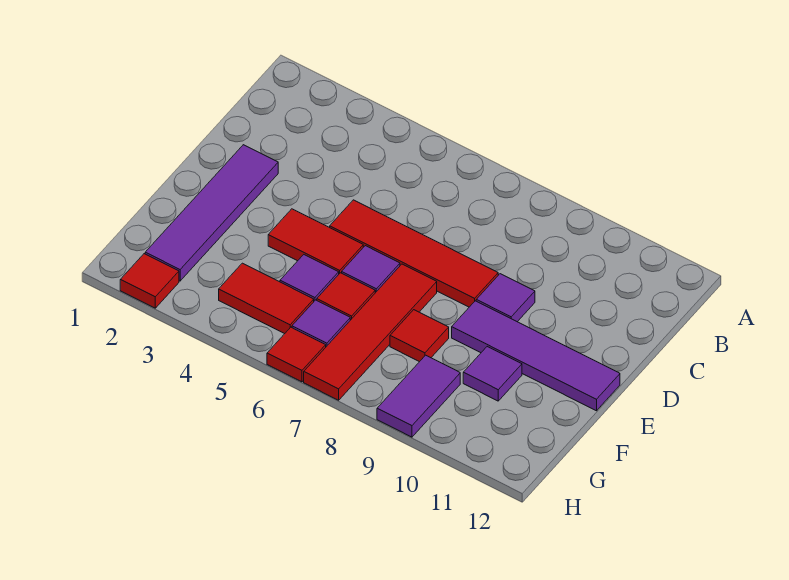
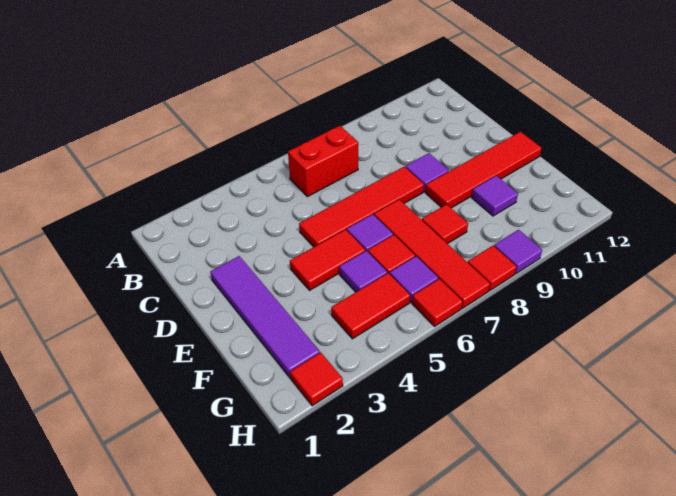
none -> red 1x2 brick [288,126,358,197]
purple 1x4 tile [452,301,620,411] -> red 1x4 tile [425,132,542,208]
purple 1x2 tile [377,355,460,437] -> purple 1x1 tile [494,230,542,274]
none -> red 1x1 tile [468,246,517,291]

